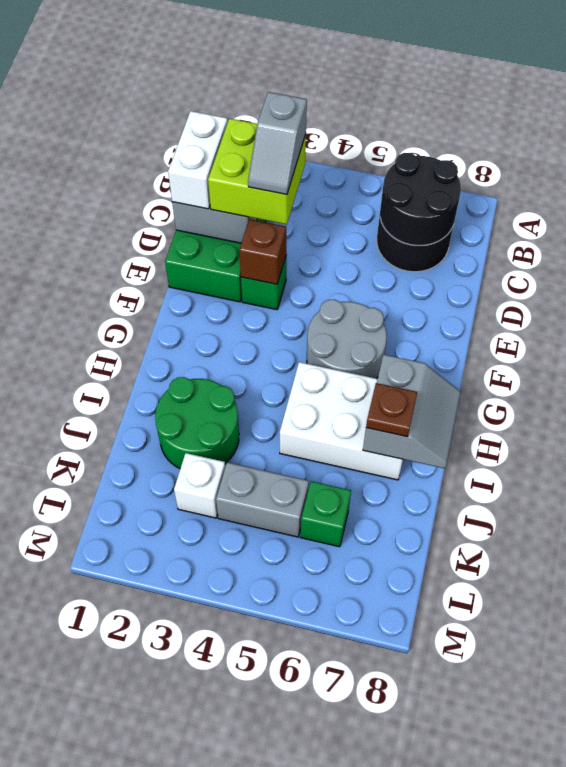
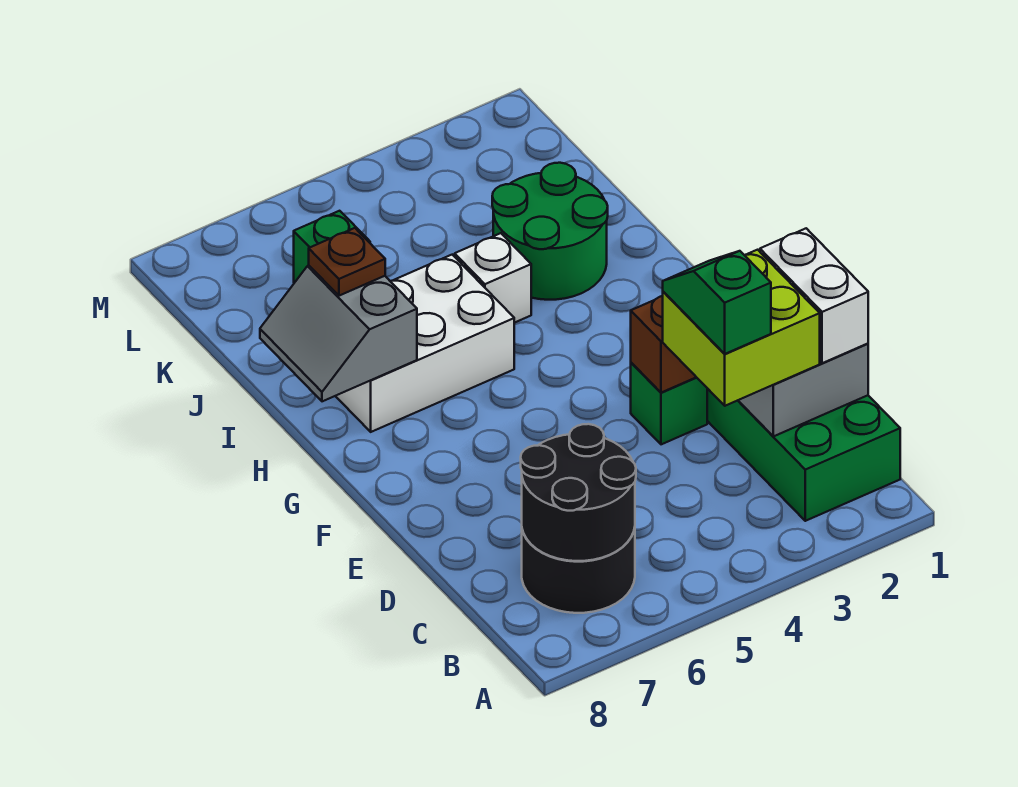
grey 1x2 slope [248,92,307,195] -> green 1x2 slope [663,251,771,354]
grey 2x2 round brick [307,300,387,379] -> none
white 1x1 brick [174,453,225,518] -> white 1x1 brick moved to [455,233,531,323]
grey 1x2 brick [216,462,309,537] -> none

